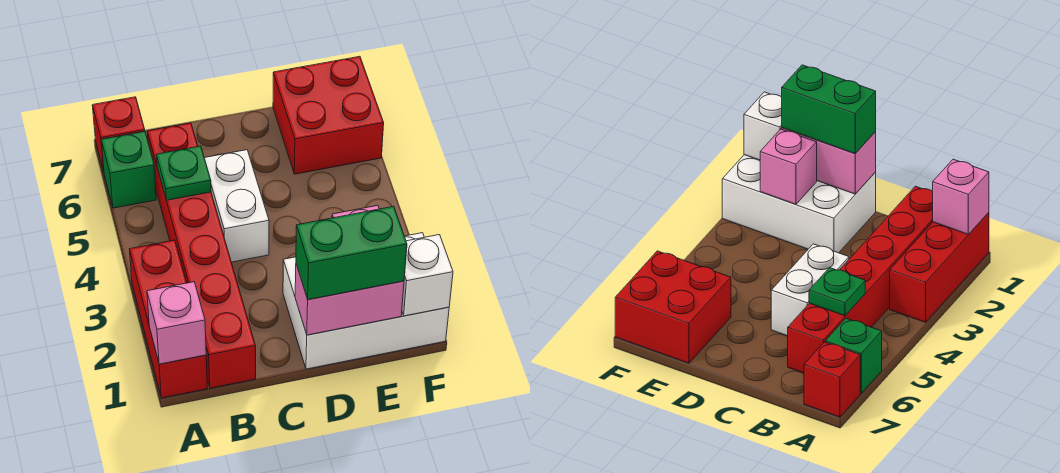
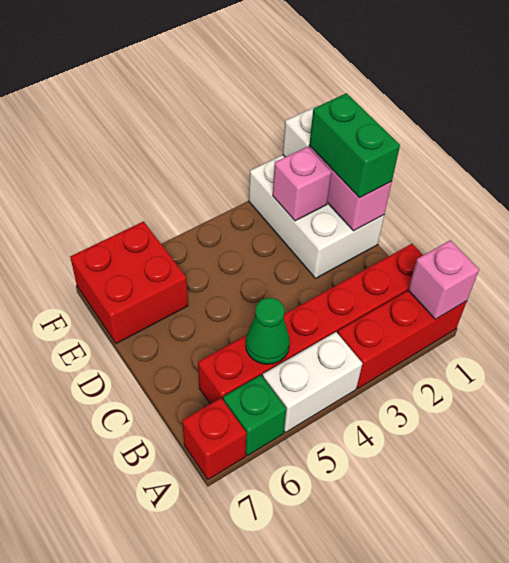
green 1x1 plate [156,146,211,200] -> green 1x1 cone [246,298,290,364]
white 1x2 brick [204,150,269,262] -> white 1x2 brick moved to [263,332,362,432]

